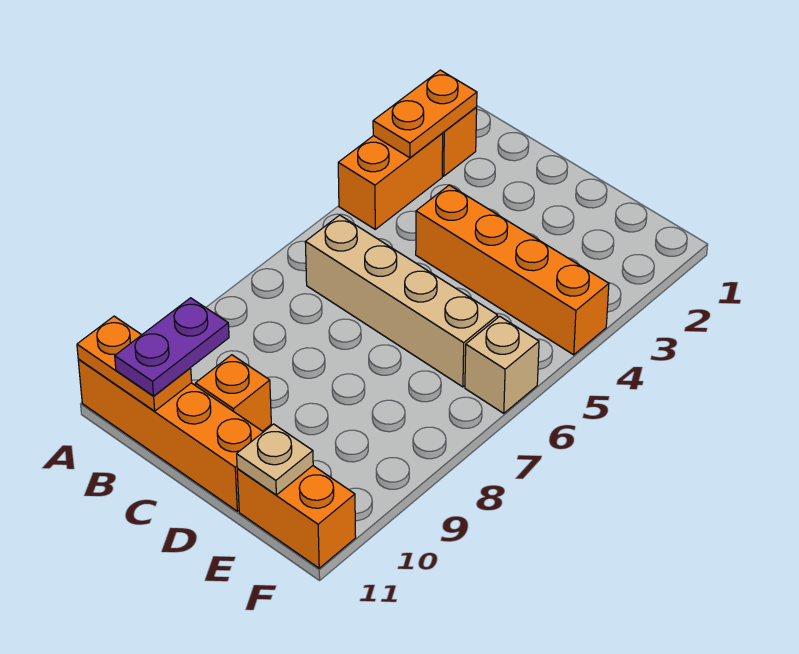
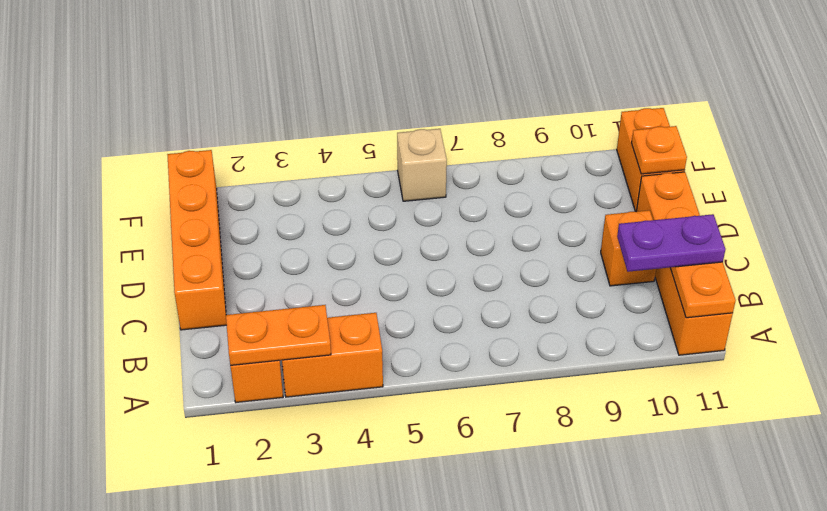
tan 1x4 brick [305,215,498,387] -> none
orange 1x4 brick [416,185,609,355] -> orange 1x4 brick moved to [167,150,227,330]
tan 1x1 plate [237,424,313,495] -> orange 1x1 plate [632,126,687,174]

